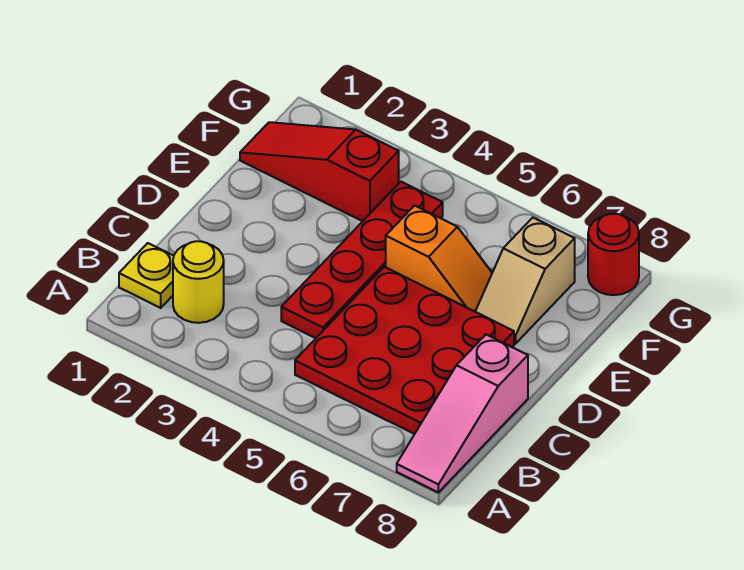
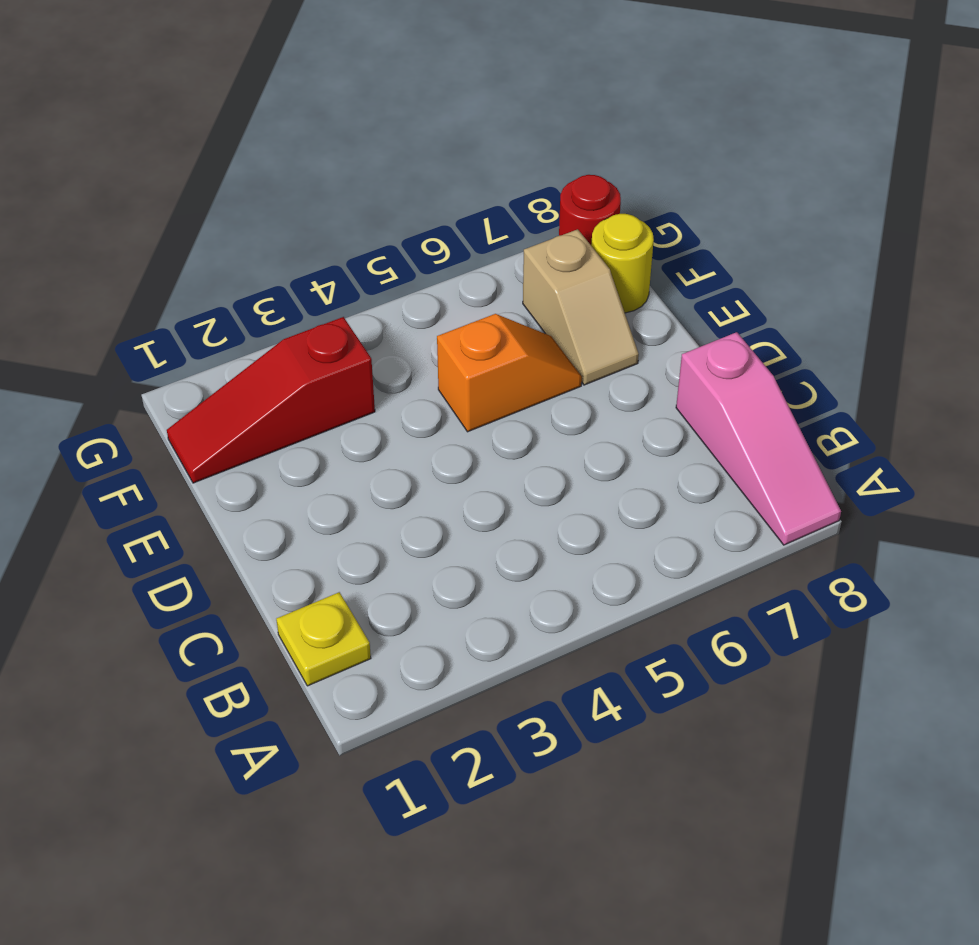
yellow 1x1 round brick [173,241,224,323] -> yellow 1x1 round brick moved to [591,214,654,313]
red 3x3 plate [295,267,514,434] -> none
red 1x4 plate [281,182,443,338] -> none

